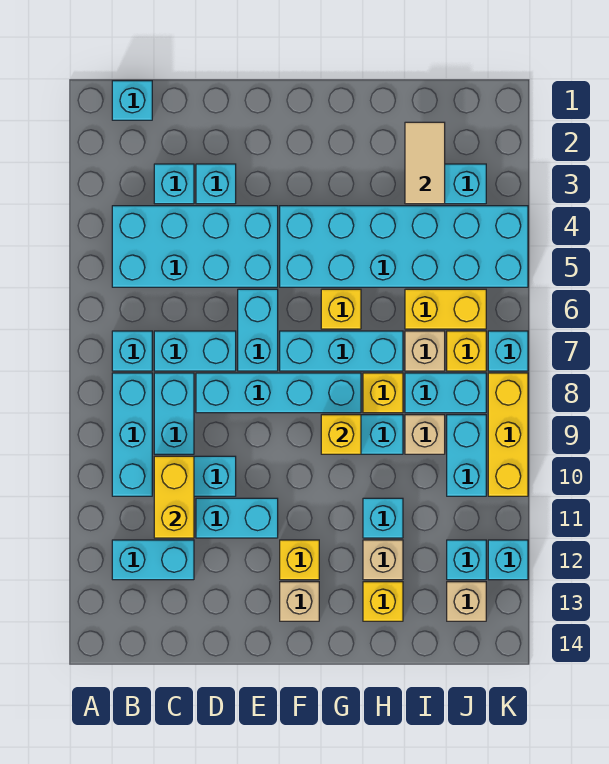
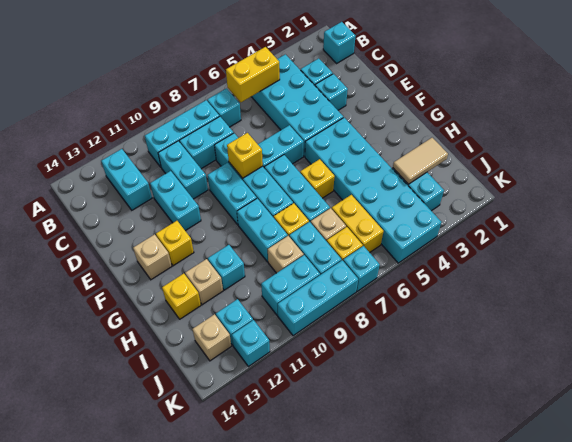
cyan 1x2 brick [154,331,236,371] -> cyan 1x2 brick moved to [208,163,257,225]
yellow 1x2 brick [154,456,194,538] -> yellow 1x2 brick moved to [226,47,280,102]
yellow 1x1 brick [321,415,361,454] -> yellow 1x1 brick moved to [227,133,263,178]
yellow 1x3 brick [488,373,528,496] -> cyan 1x3 brick [278,260,358,336]

